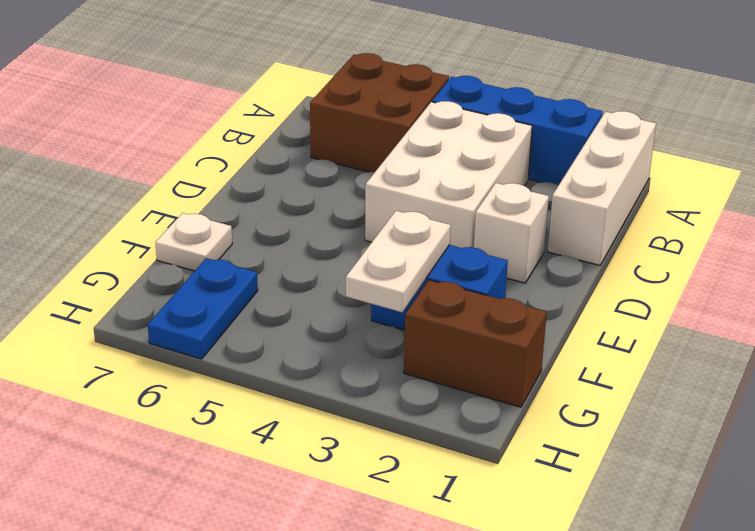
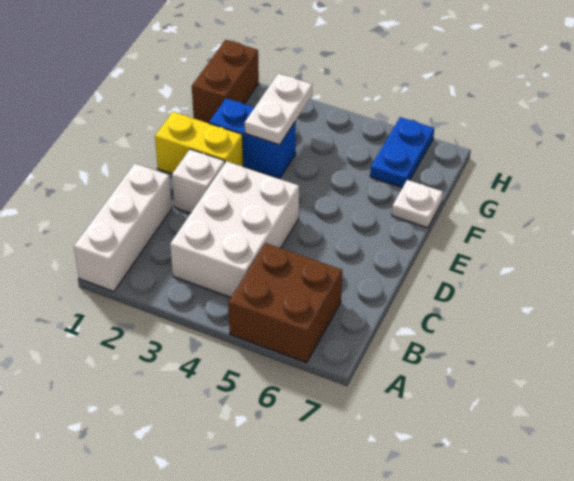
blue 1x3 brick [432,76,603,185] -> none
none -> yellow 1x2 brick [155,112,243,174]
brown 1x2 brick [404,280,547,407] -> brown 1x2 brick turned to [192,40,259,123]

